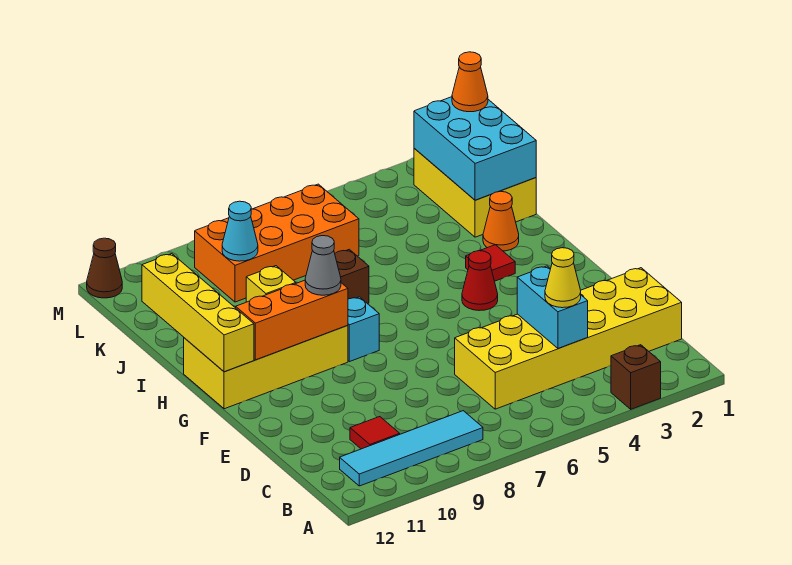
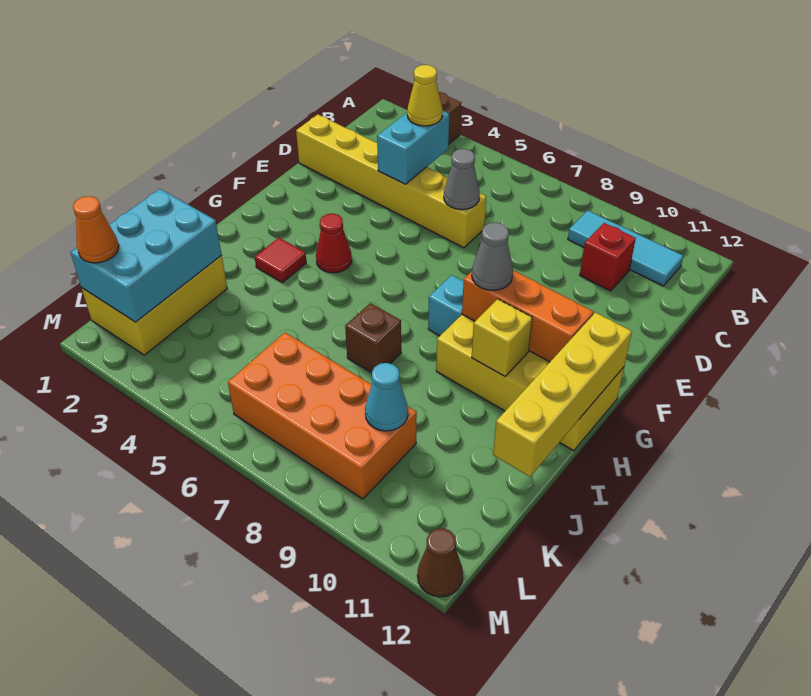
cyan 1x4 tile [340,411,483,486] -> cyan 1x3 tile [568,211,683,286]
yellow 2x6 brick [455,268,682,409] -> yellow 1x6 brick [296,115,486,248]
red 1x1 tile [350,417,400,449] -> red 1x1 brick [580,223,636,291]
none -> grey 1x1 cone [444,149,480,210]
orange 1x1 cone [483,191,519,251] -> none

